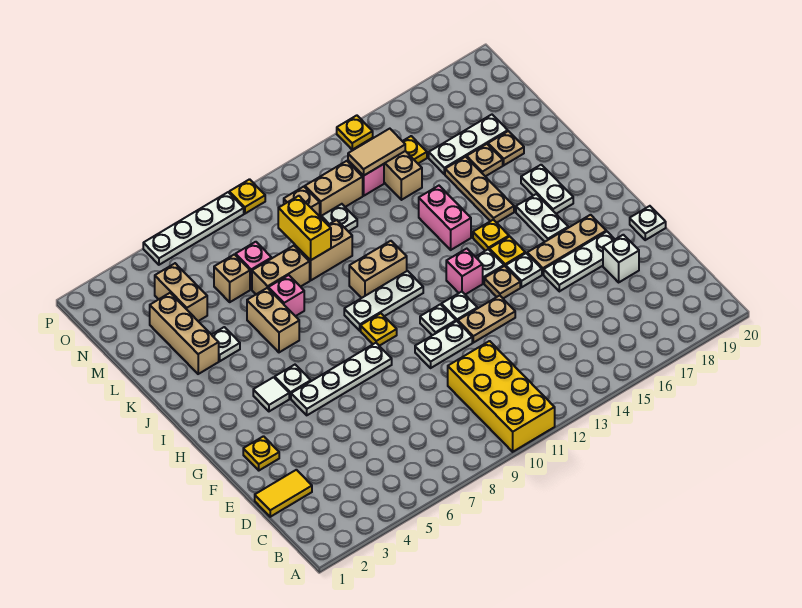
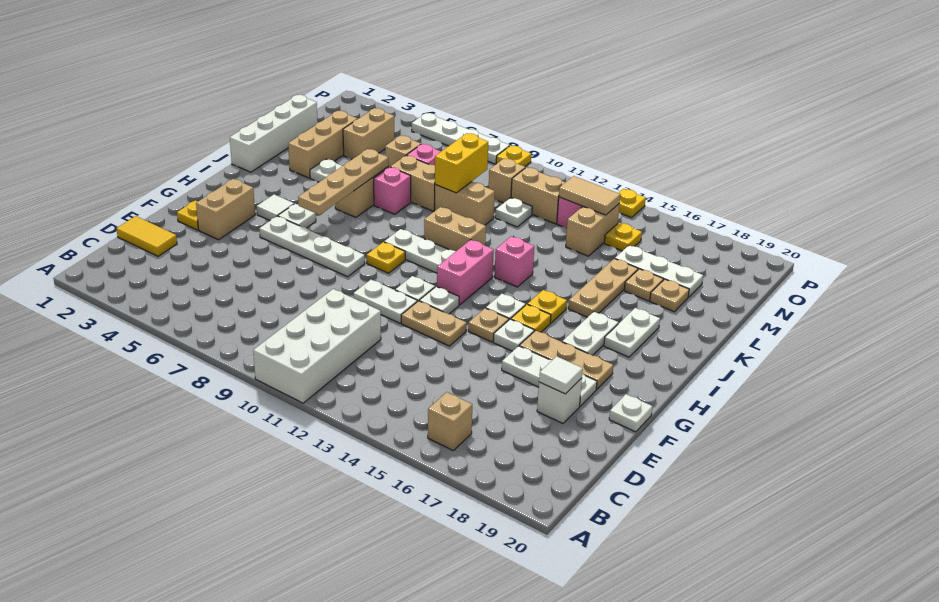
yellow 2x4 brick [448,341,555,452] -> white 2x4 brick [253,289,381,403]
none -> tan 1x1 brick [428,392,472,450]
none -> white 1x1 tile [539,356,583,394]
none -> tan 1x2 brick [196,179,255,240]
none -> tan 1x4 plate [298,149,389,215]
pink 1x1 brick [446,249,483,295] -> pink 1x1 brick moved to [494,236,534,287]
none -> white 1x4 brick [230,95,318,172]
pink 1x2 brick [419,186,471,250] -> pink 1x2 brick moved to [437,240,494,305]

